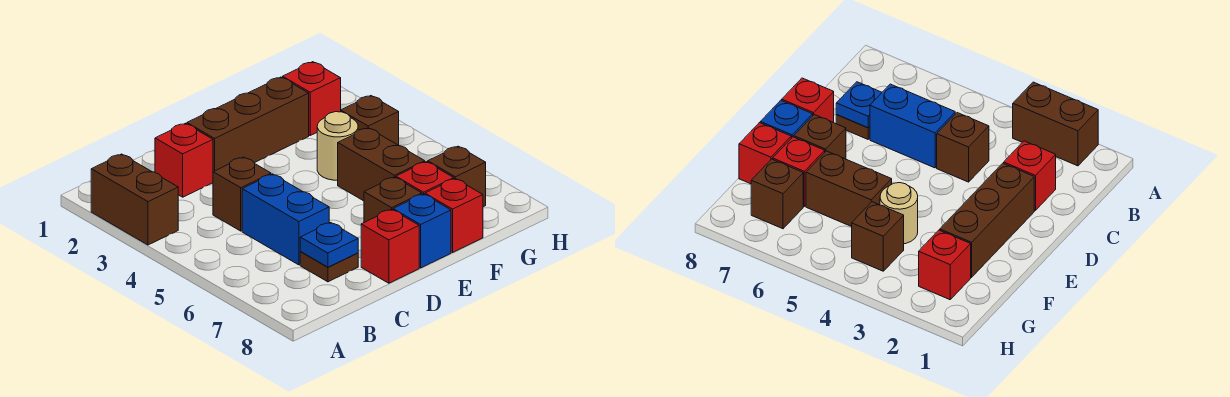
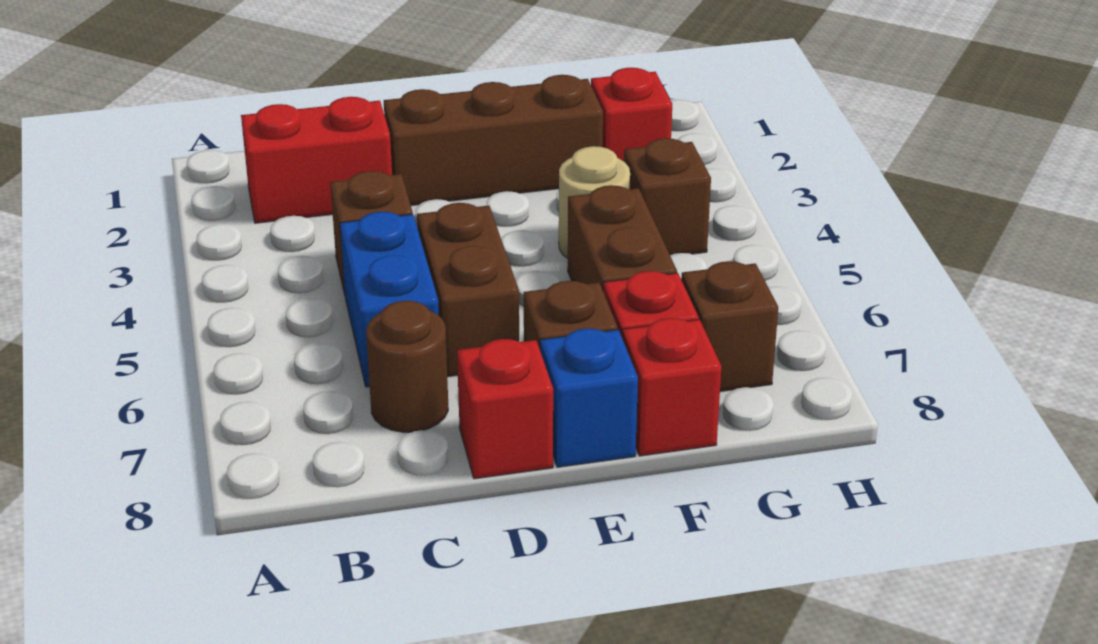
brown 1x2 brick [91,154,178,245] -> brown 1x2 brick moved to [417,203,519,377]
red 1x1 brick [155,123,213,197] -> red 1x2 brick [241,97,392,223]
brown 1x1 plate [300,252,358,282] -> brown 1x1 round brick [366,301,448,432]
blue 1x1 plate [300,223,358,267] -> none

